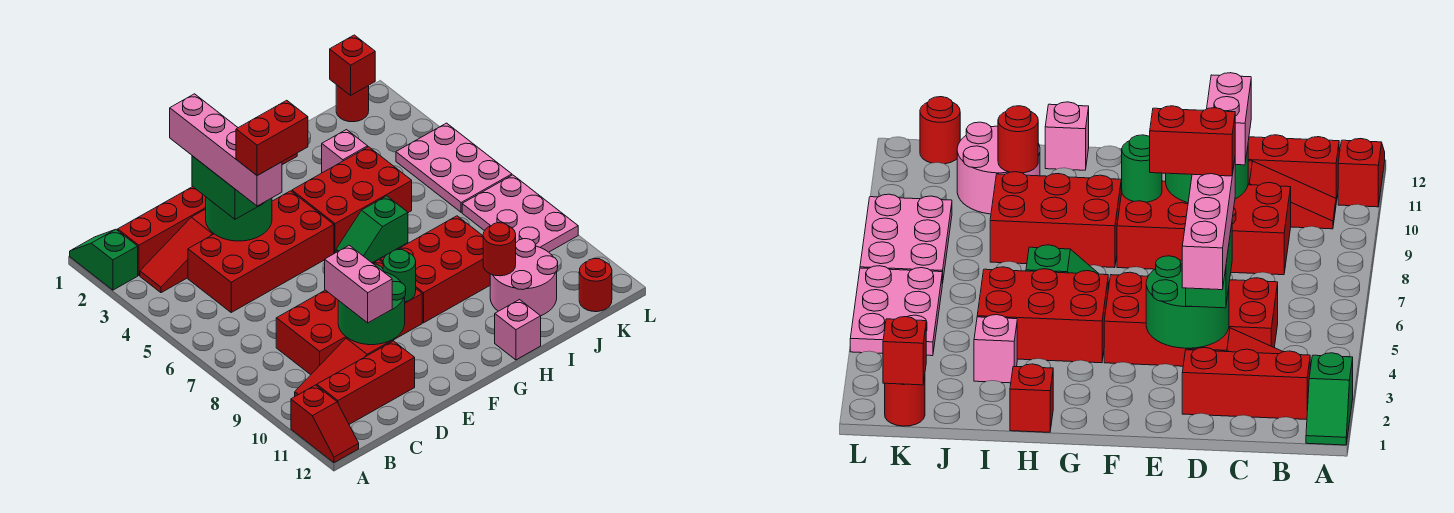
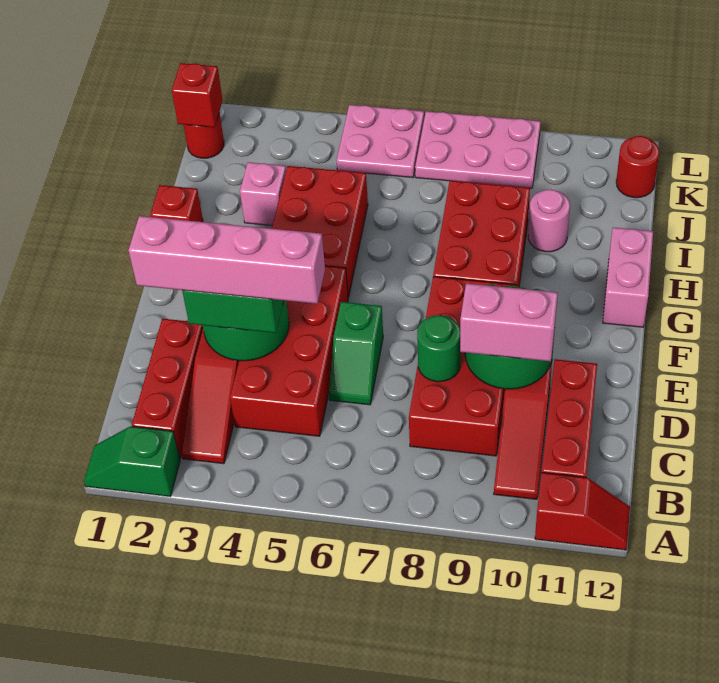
red 1x2 brick [236,100,308,176] -> none
green 1x1 round brick [383,250,416,302] -> green 1x1 round brick moved to [417,315,461,382]
green 1x2 slope [336,196,408,263] -> green 1x2 slope moved to [329,302,383,405]
pink 1x1 brick [495,300,541,360] -> pink 1x2 brick [603,227,653,327]
pink 2x2 round brick [490,239,558,316] -> pink 1x1 round brick [528,189,570,252]
red 1x1 round brick [483,223,516,276] -> none
pink 2x3 plate [396,123,512,212] -> pink 2x2 plate [337,105,424,177]

